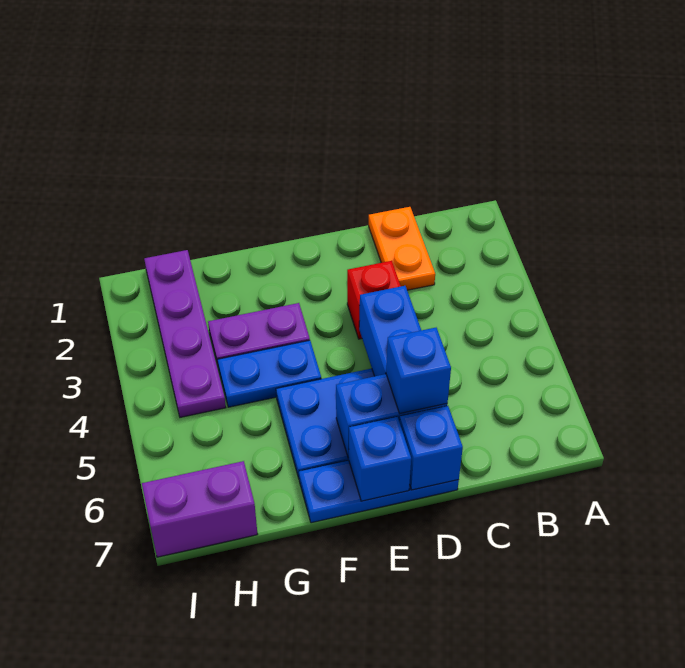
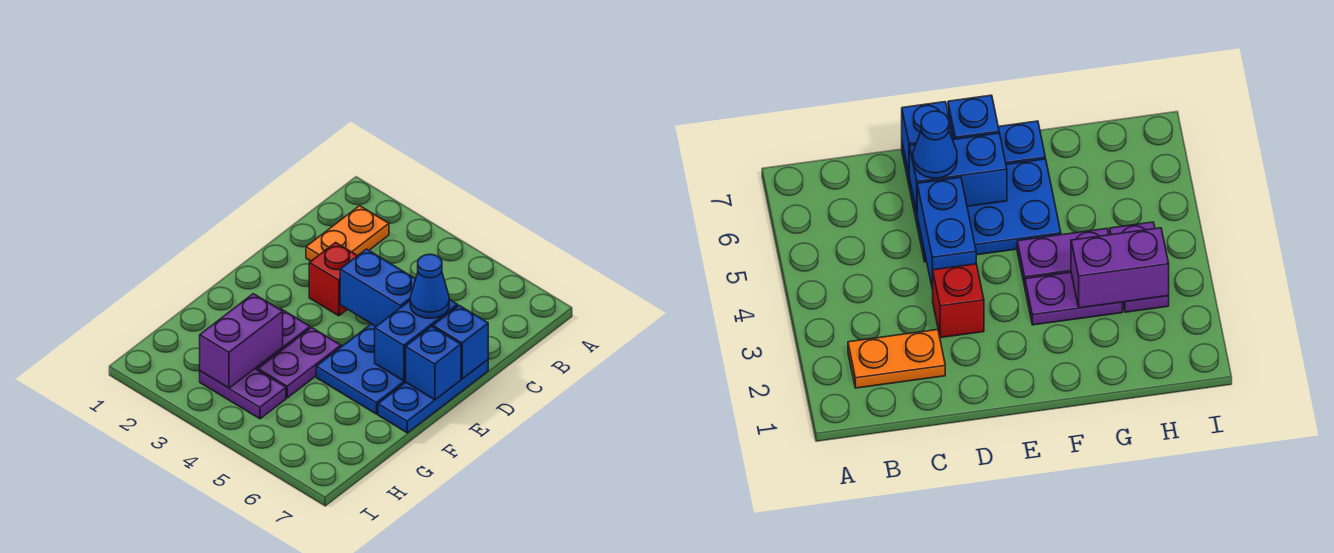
orange 1x2 plate [369,207,435,290] -> orange 1x2 plate turned to [306,206,389,261]
blue 1x1 brick [386,328,451,413] -> blue 1x1 cone [410,254,449,318]
blue 1x2 plate [218,340,321,407] -> purple 1x2 plate [258,327,341,398]
purple 1x4 plate [144,250,226,417] -> purple 1x2 plate [200,369,286,419]
purple 1x2 brick [142,461,258,557] -> purple 1x2 brick moved to [200,294,283,388]

